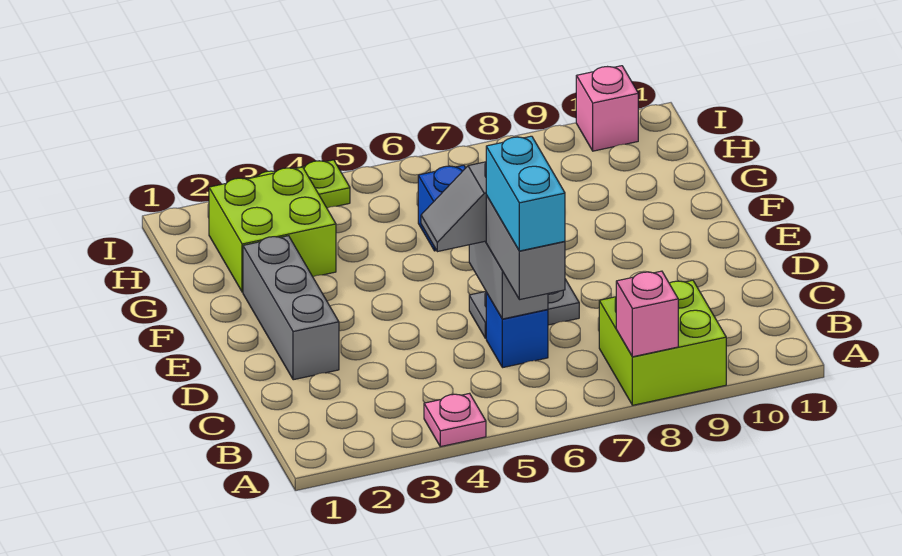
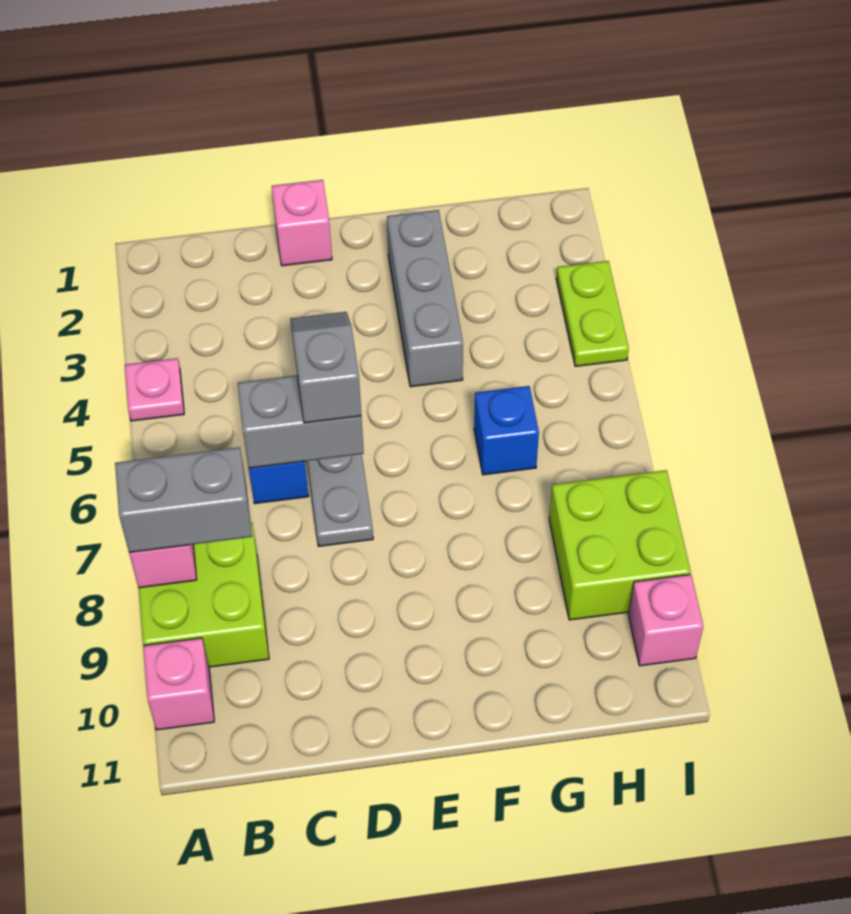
none -> pink 1x1 brick [143,638,214,730]
grey 1x2 brick [486,195,565,300] -> grey 1x2 brick moved to [115,447,252,553]
cyan 1x2 brick [486,136,565,251] -> none
none -> pink 1x1 brick [272,180,332,266]
grey 1x3 brick [243,236,339,380] -> grey 1x3 brick turned to [387,210,463,387]
lime 2x2 brick [209,167,336,292] -> lime 2x2 brick moved to [549,470,691,620]

